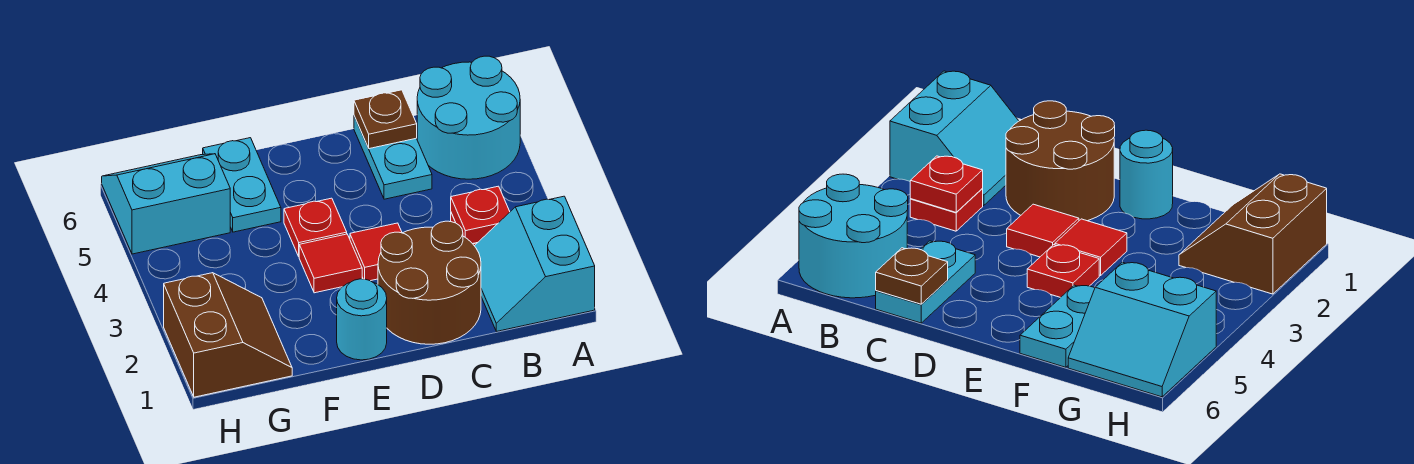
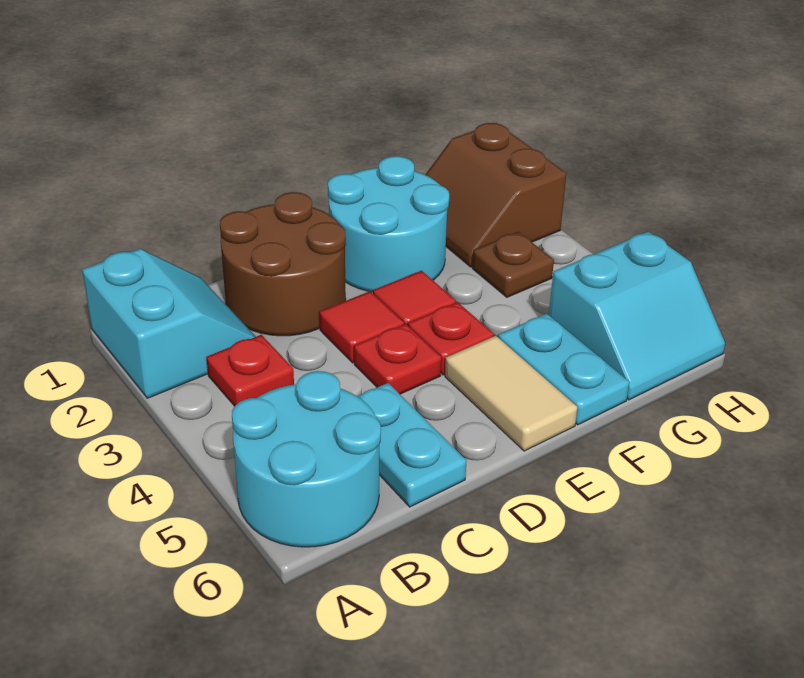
red 1x1 plate [451,186,510,244] -> red 1x1 plate moved to [354,324,441,394]
brown 1x1 plate [354,90,417,149] -> brown 1x1 plate moved to [472,232,554,297]
cyan 1x1 round brick [337,279,387,360] -> cyan 2x2 round brick [328,156,449,292]
none -> tan 1x2 tile [445,336,577,451]

